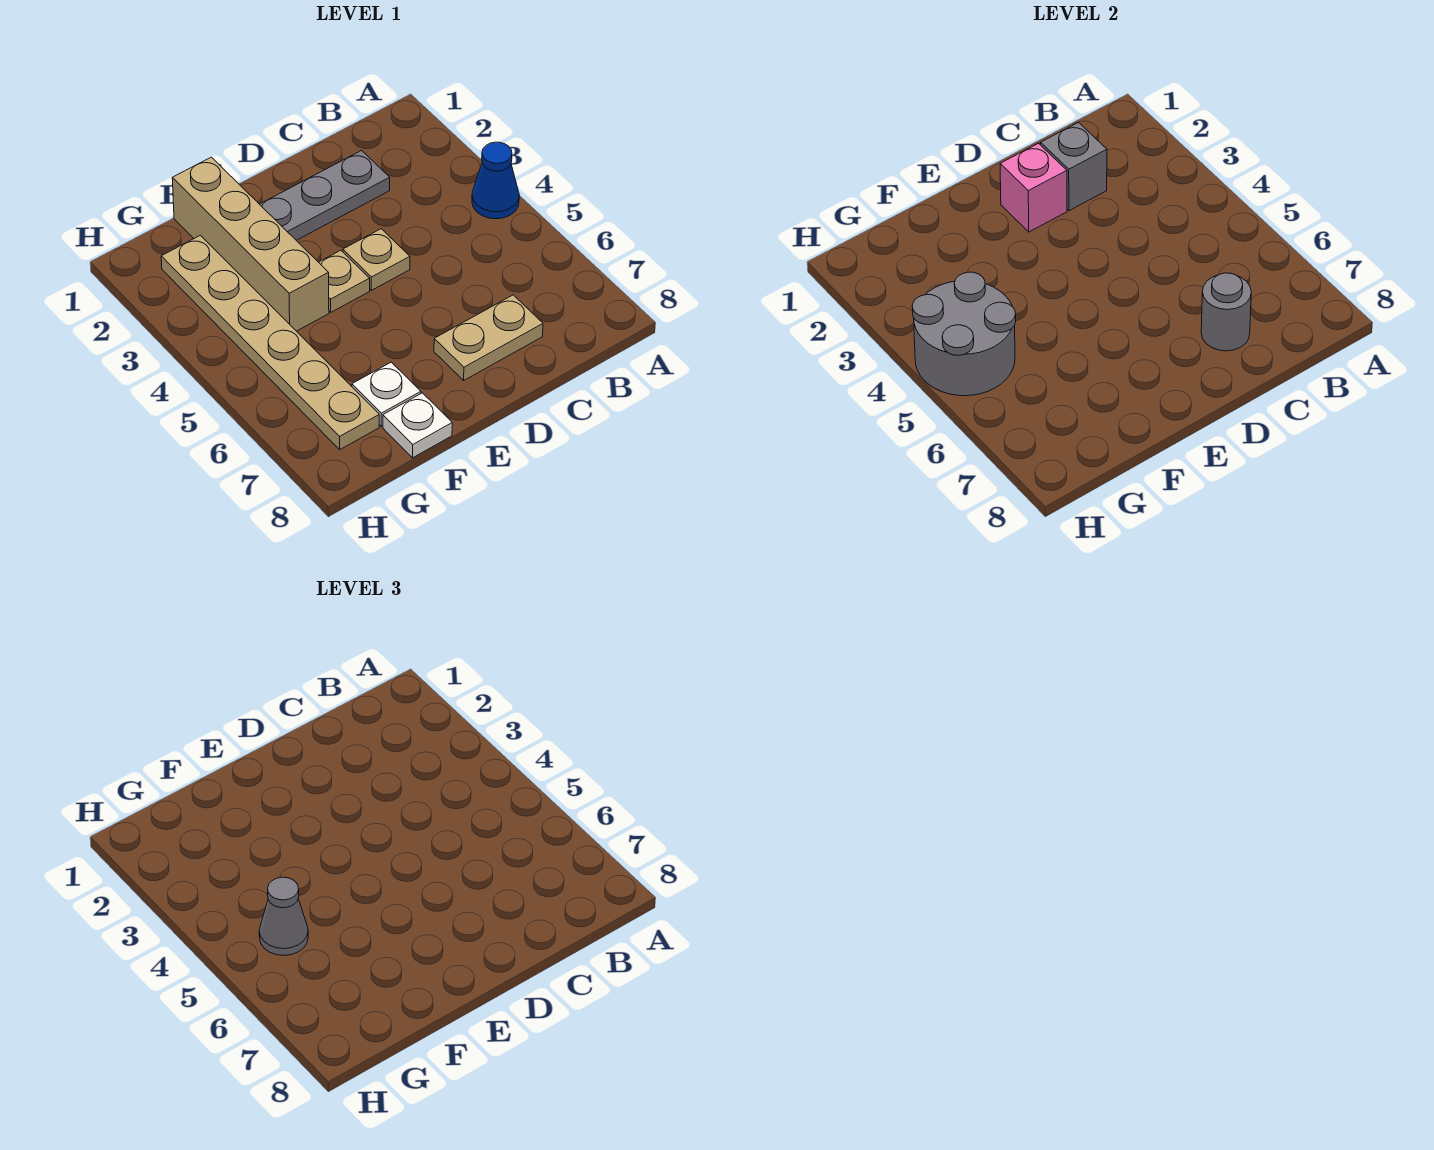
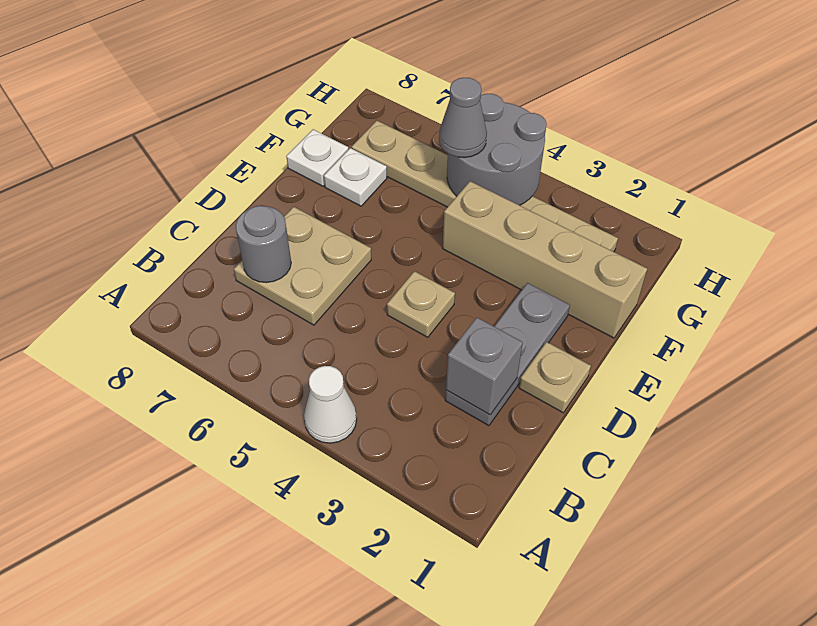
blue 1x1 cone [472,142,519,219] -> white 1x1 cone [304,366,357,443]
tan 1x2 plate [434,295,543,380] -> tan 2x2 plate [234,207,371,325]
pink 1x1 brick [1000,143,1067,232] -> none
tan 1x1 plate [319,250,370,312] -> tan 1x1 plate moved to [519,342,591,413]

